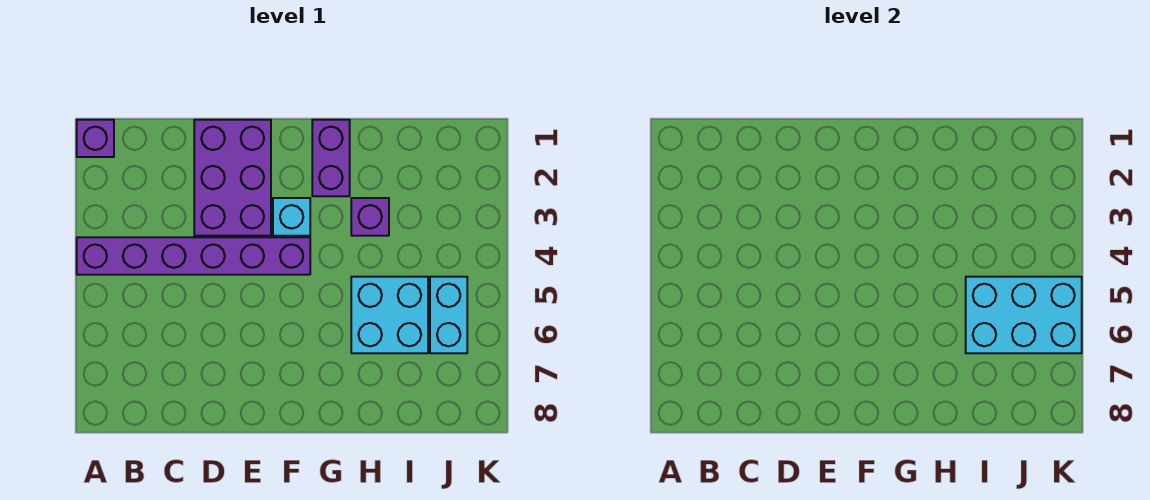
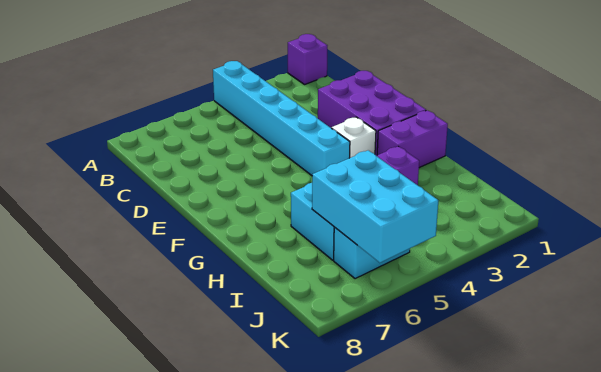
purple 1x6 brick [77,237,310,275] -> cyan 1x6 brick [213,61,350,175]
purple 2x3 brick [194,120,271,236] -> purple 2x3 brick turned to [318,71,426,156]
cyan 1x1 brick [273,198,310,236] -> white 1x1 brick [332,117,376,158]

